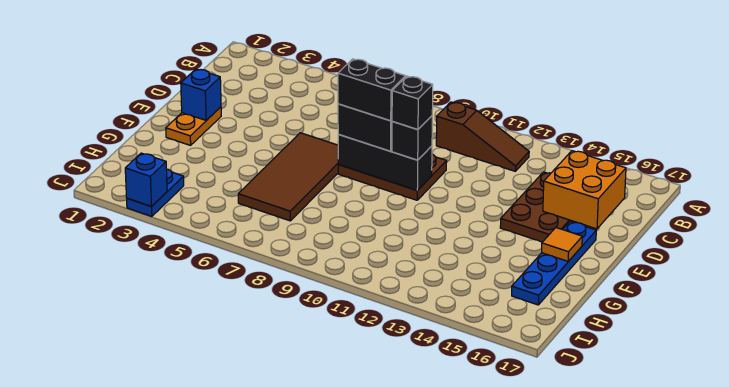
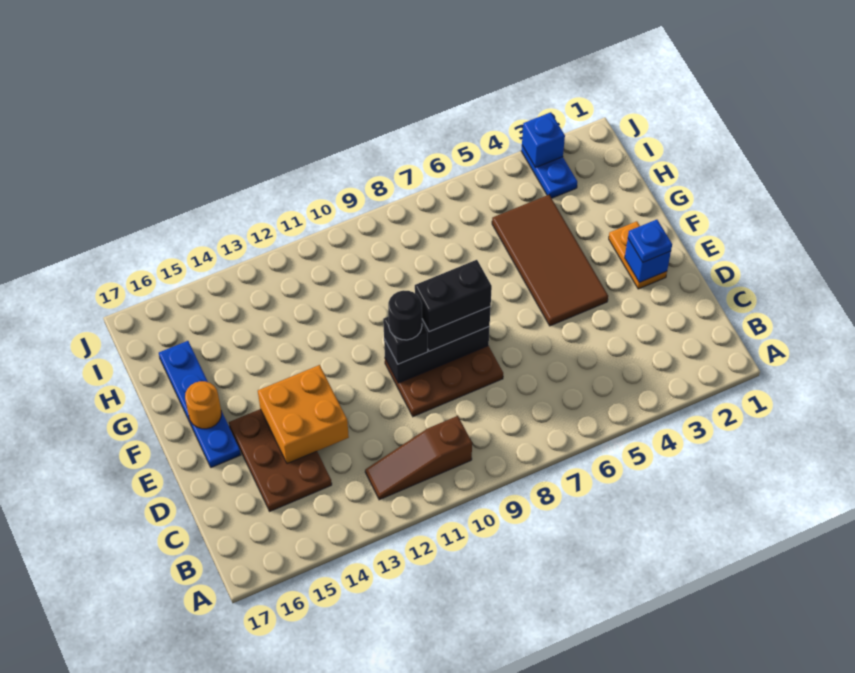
orange 2x2 brick [543,151,626,229] -> orange 2x2 brick moved to [258,365,349,464]
none -> blue 1x1 plate [628,220,672,262]
brown 2x4 tile [238,133,338,221] -> brown 2x4 tile moved to [492,195,608,326]
black 1x1 brick [392,76,433,130] -> black 1x1 round brick [388,290,422,340]
orange 1x1 tile [542,228,582,261] -> orange 1x1 round brick [185,381,221,429]

